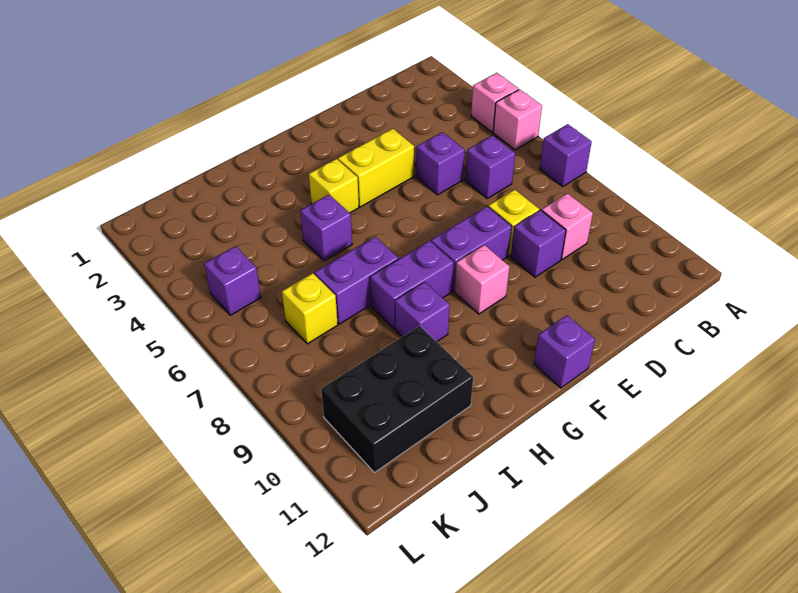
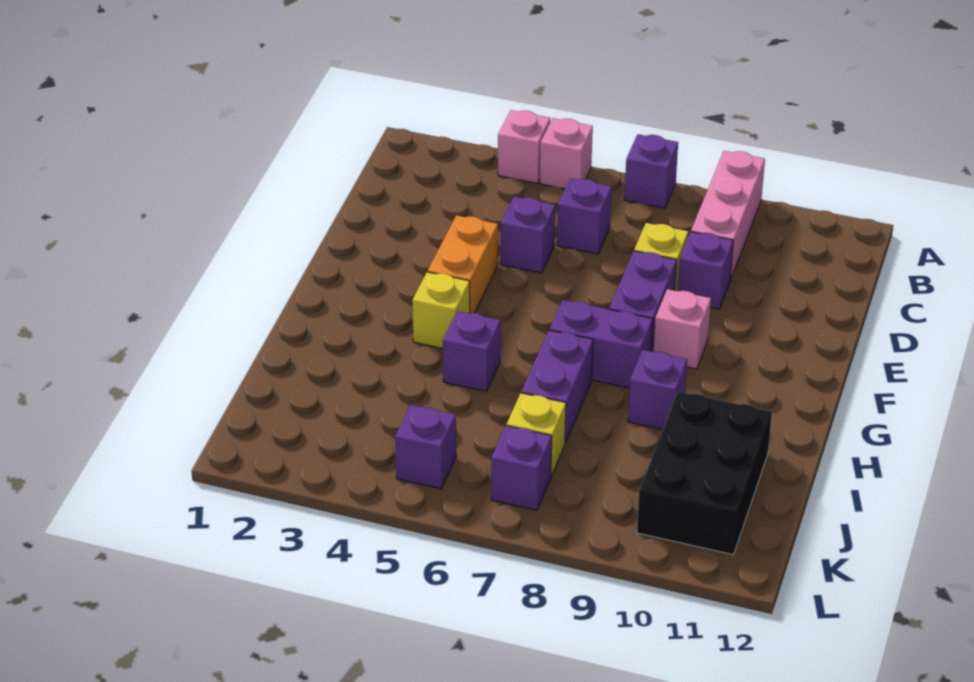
pink 1x1 brick [542,193,593,260] -> pink 1x3 brick [691,151,765,280]
yellow 1x2 brick [338,129,414,207] -> orange 1x2 brick [428,215,498,313]
purple 1x1 brick [534,315,595,388] -> purple 1x1 brick moved to [491,426,552,510]
purple 1x2 brick [370,241,454,329] -> purple 1x2 brick turned to [550,300,653,388]

